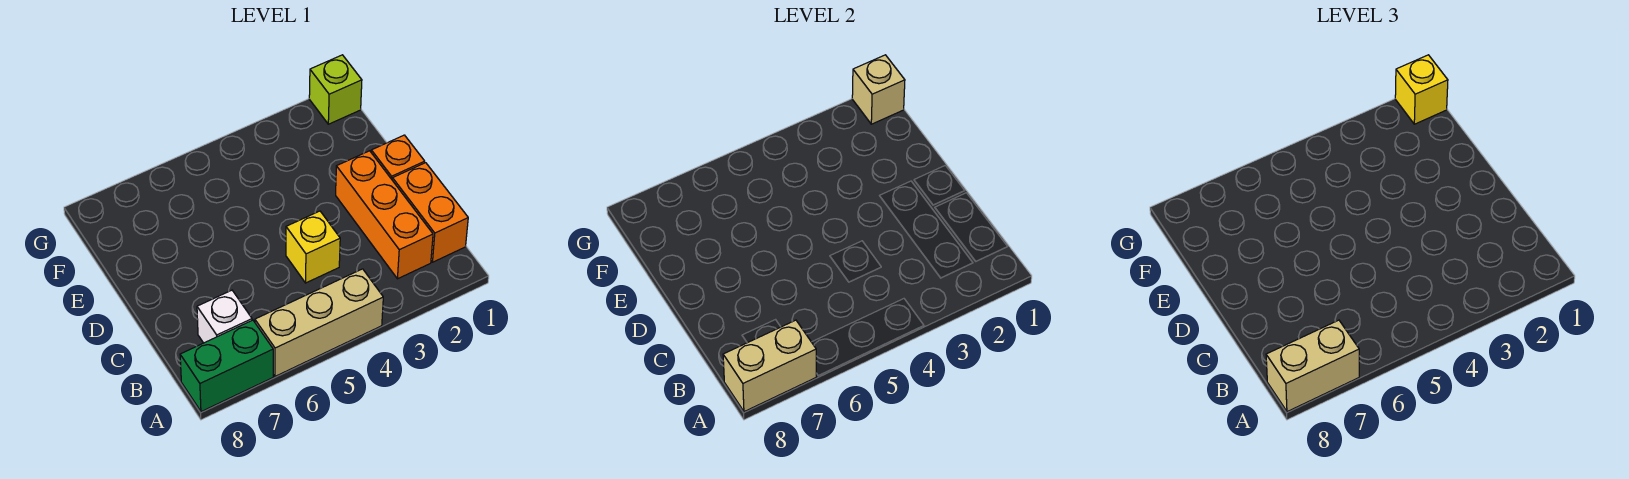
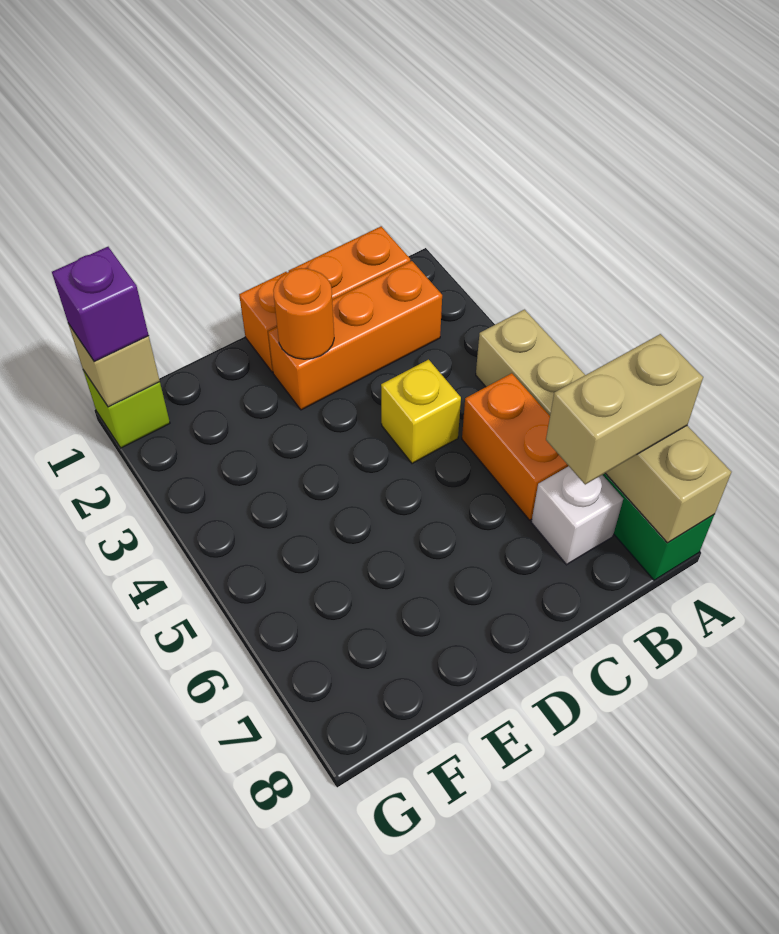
tan 1x2 brick [1266,320,1359,412] -> tan 1x2 brick turned to [546,334,703,484]
none -> orange 1x2 brick [462,373,568,520]
none -> orange 1x1 round brick [273,268,334,359]
yellow 1x1 brick [1395,55,1448,124] -> purple 1x1 brick [52,247,149,362]

